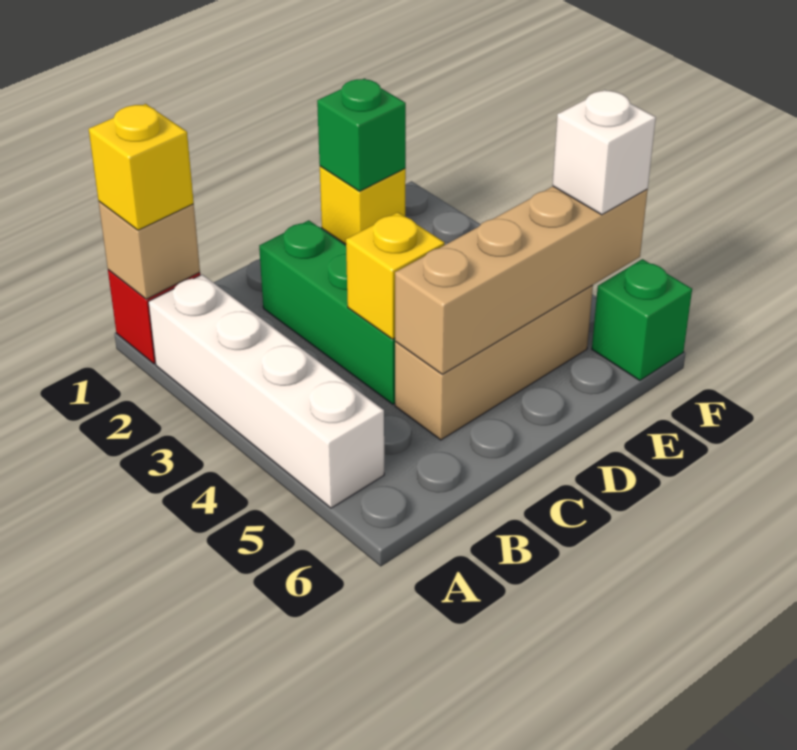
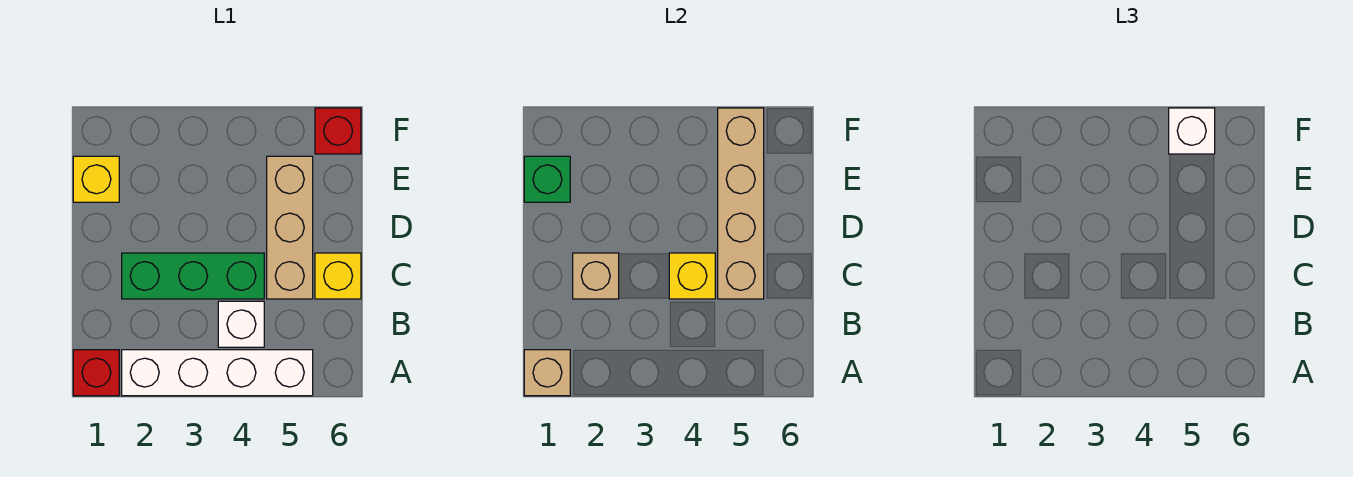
yellow 1x1 brick [89,104,194,230] -> yellow 1x1 brick moved to [315,253,361,299]
none -> white 1x1 brick [218,301,264,347]
none -> tan 1x1 brick [573,253,619,299]
green 1x1 brick [592,259,692,381] -> red 1x1 brick [315,108,361,154]

